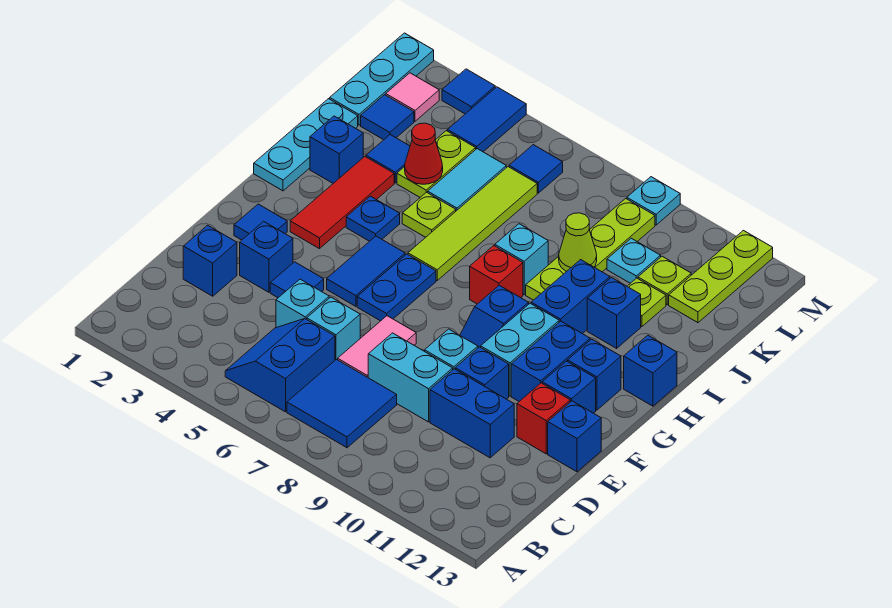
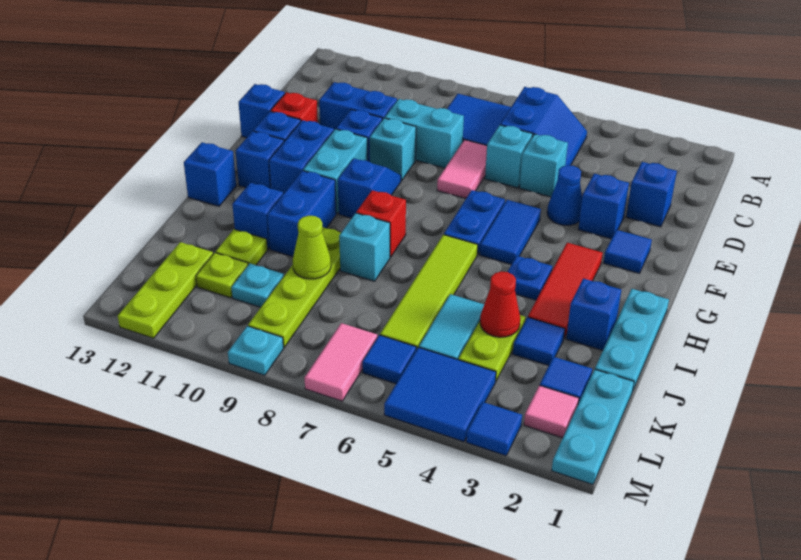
blue 1x1 tile [270,262,324,298] -> blue 1x1 cone [547,165,582,225]
lime 1x1 plate [402,192,456,237] -> none
blue 1x2 tile [447,87,526,152] -> blue 2x2 tile [384,347,496,442]
none -> pink 1x2 tile [304,323,377,401]

